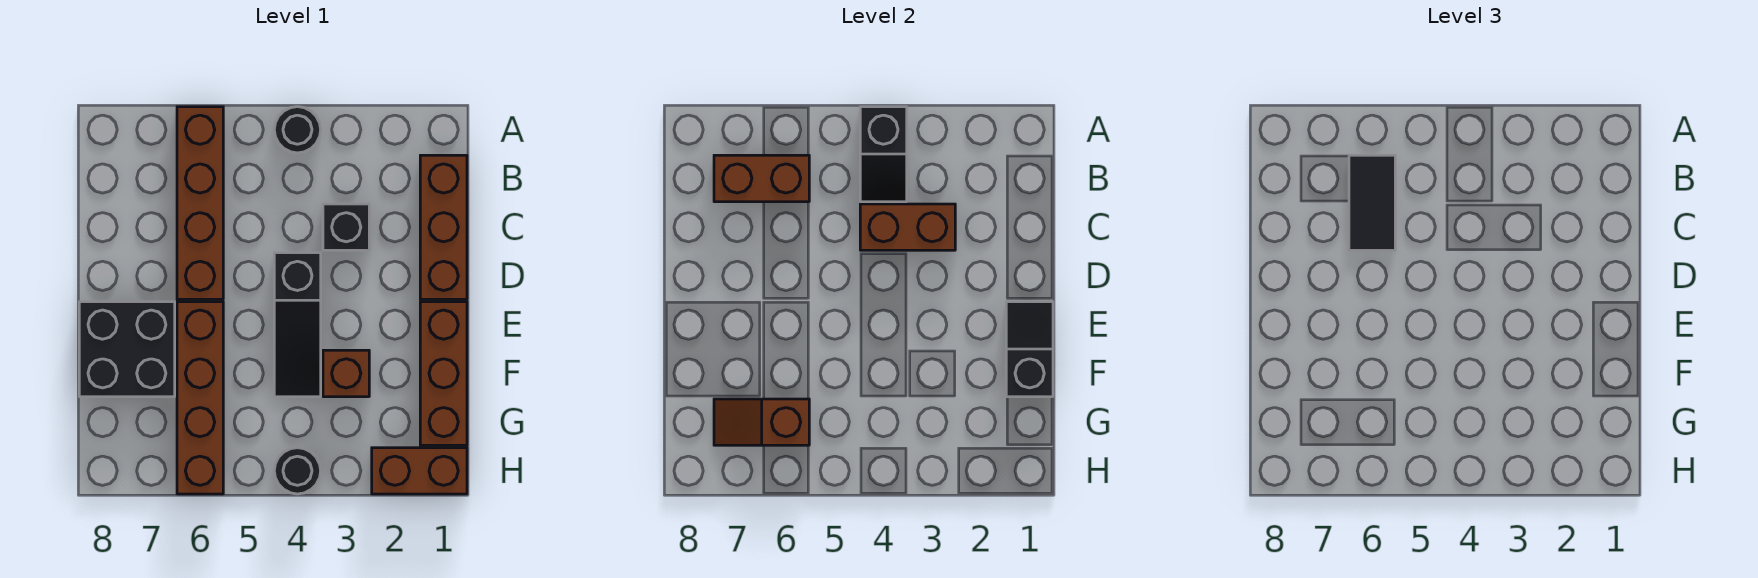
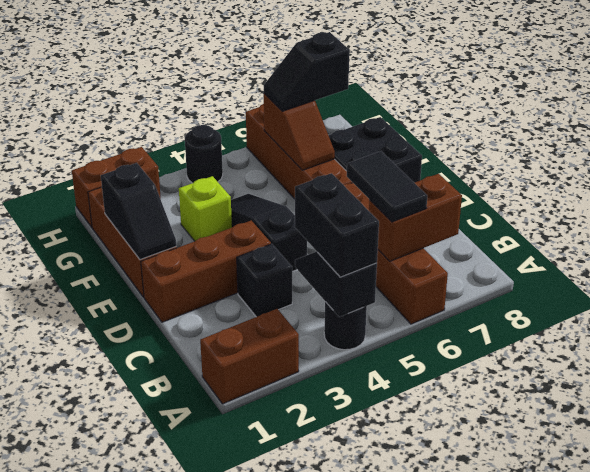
none -> black 1x2 brick [295,173,379,277]
brown 1x3 brick [420,155,467,299] -> brown 1x3 brick turned to [141,220,271,322]
brown 1x2 brick [860,204,955,250] -> brown 1x2 brick moved to [200,309,299,404]
brown 1x1 brick [323,350,369,397] -> lime 1x1 brick [179,176,232,241]
brown 1x2 slope [714,399,809,445] -> brown 1x2 slope turned to [264,94,335,170]
none -> black 1x2 slope [263,32,350,111]

